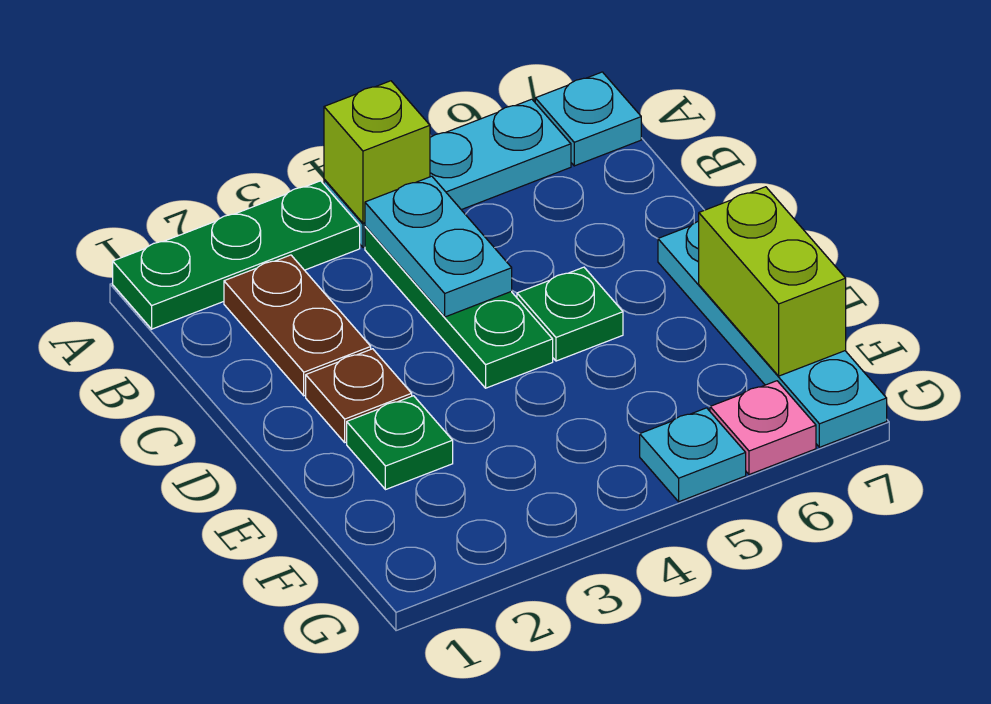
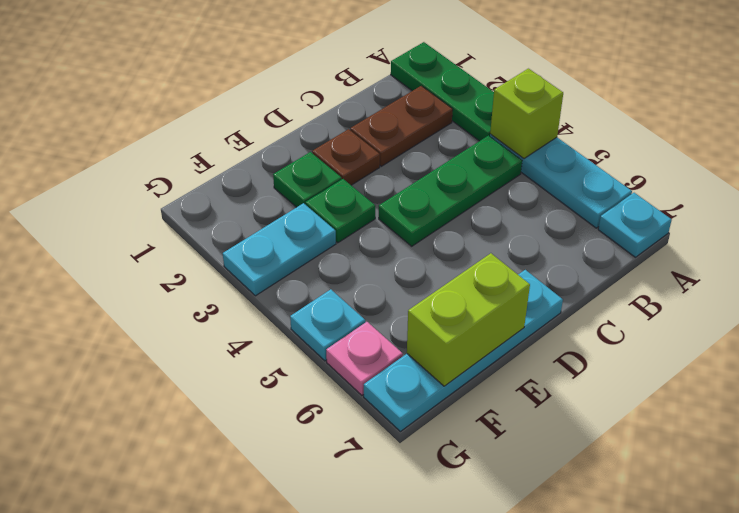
cyan 1x2 plate [365,176,512,317] -> cyan 1x2 plate moved to [223,203,336,296]
green 1x1 plate [517,267,623,361] -> green 1x1 plate moved to [306,179,375,243]

